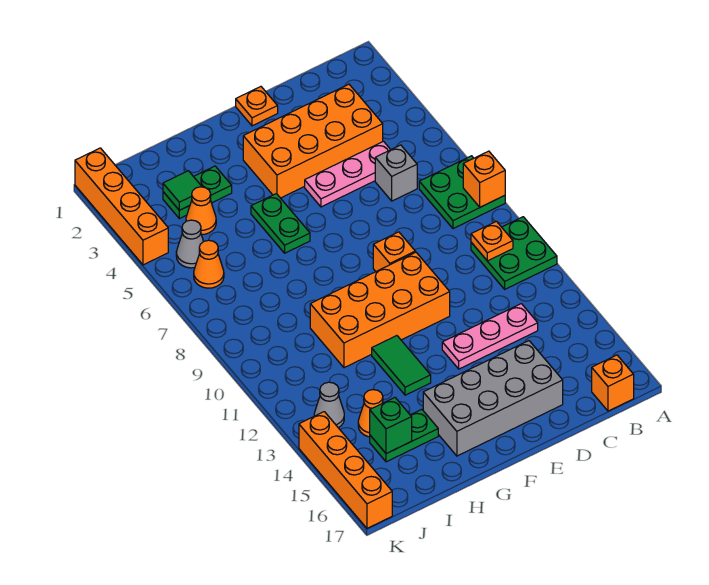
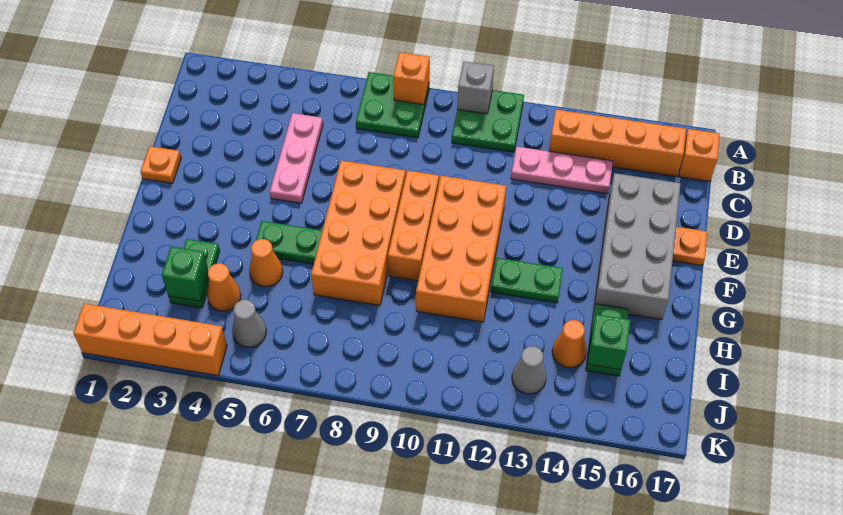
orange 1x1 plate [471,221,513,261] -> orange 1x1 plate moved to [673,227,707,265]
orange 2x4 brick [243,84,383,198] -> orange 2x4 brick moved to [311,160,406,305]
grey 1x1 brick [375,145,417,201] -> grey 1x1 brick moved to [457,62,494,114]
pink 1x3 plate [442,304,538,369] -> pink 1x3 plate turned to [511,147,613,194]
orange 1x1 brick [373,232,415,271] -> orange 1x3 brick [388,170,439,281]
green 1x2 tile [372,336,431,395] -> green 1x2 plate [491,258,563,303]
green 1x1 tile [163,171,202,210] -> green 1x1 brick [162,247,208,301]
orange 1x1 cone [194,240,224,288] -> orange 1x1 cone moved to [249,239,283,287]
orange 1x4 brick [299,412,392,528] -> orange 1x4 brick moved to [549,110,686,177]

